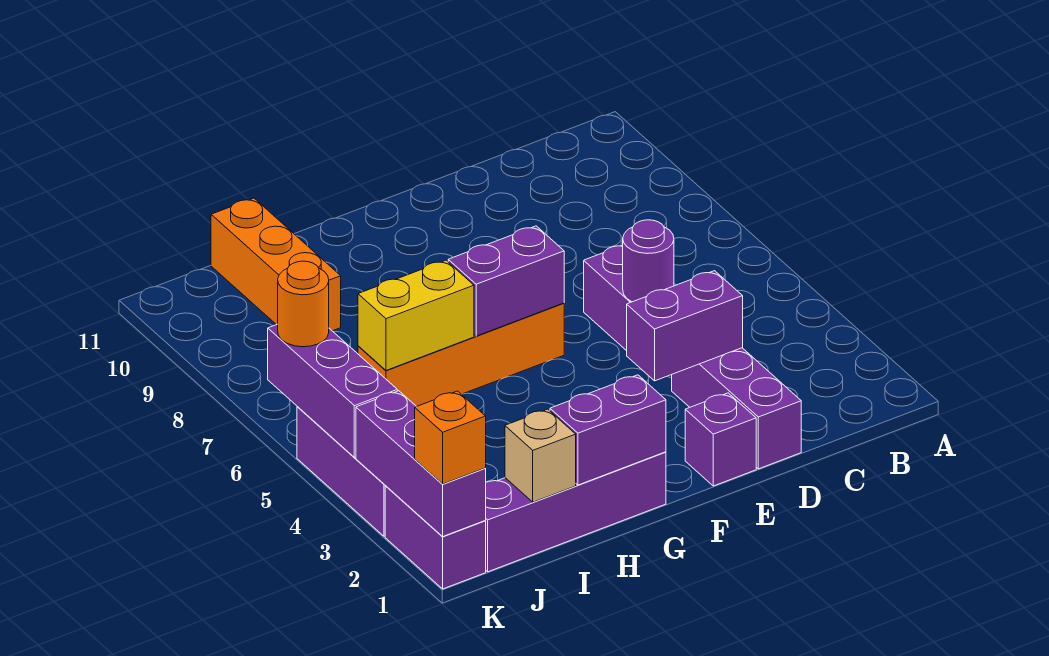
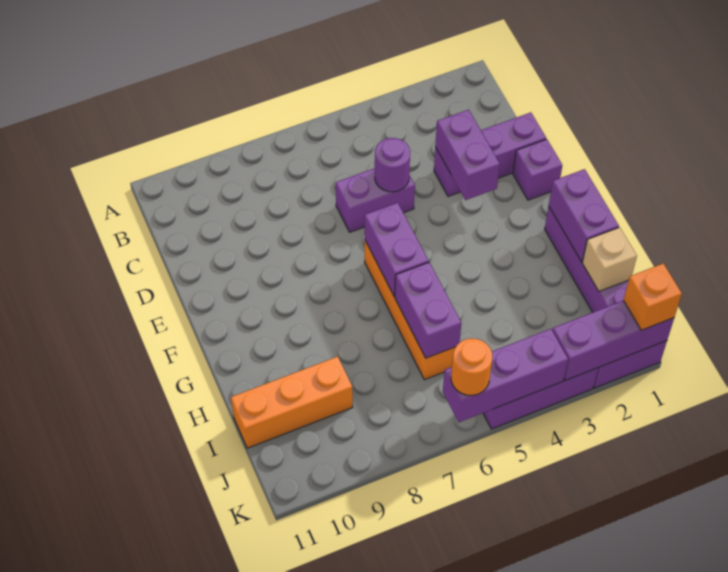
yellow 1x2 brick [358,260,474,370] -> purple 1x2 brick [395,262,461,358]

